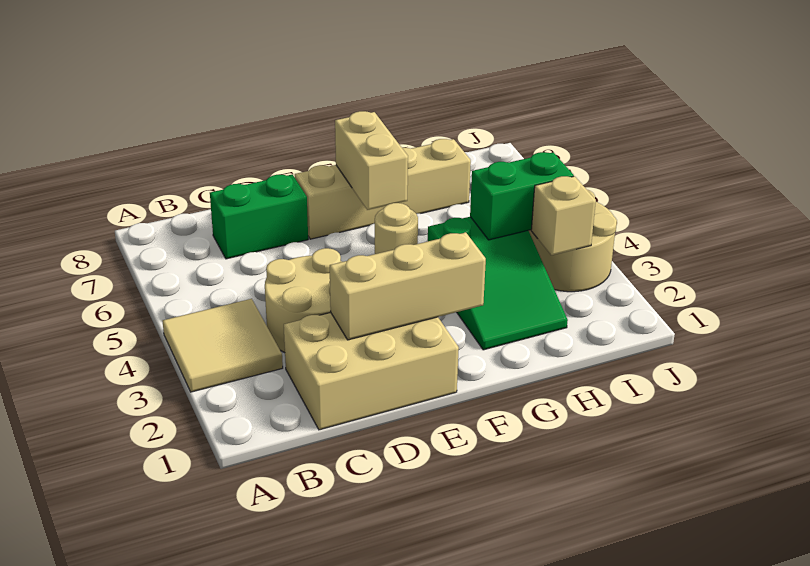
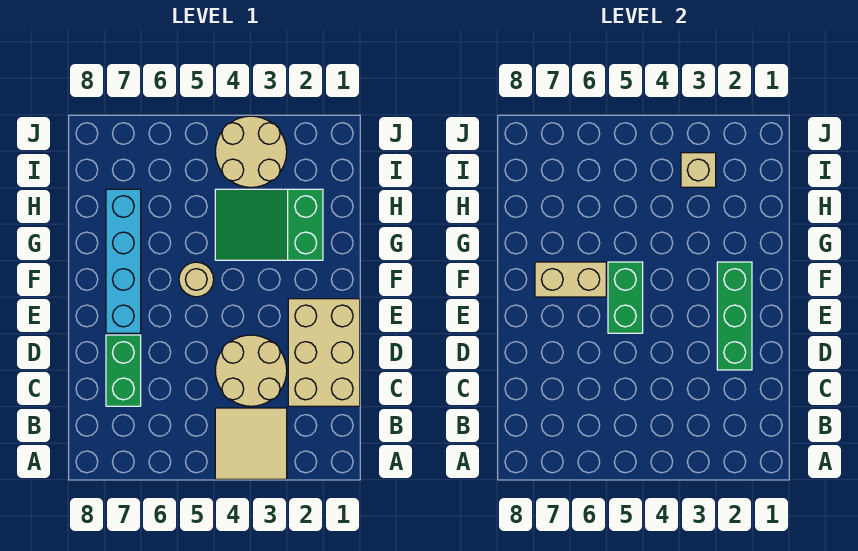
tan 1x3 brick [330,232,486,340] -> green 1x3 brick [717,262,752,370]
tan 1x4 brick [295,139,471,239] -> cyan 1x4 brick [106,189,141,333]
green 2x3 slope [428,217,568,350] -> green 2x3 slope turned to [215,189,323,260]
green 1x2 brick [470,152,574,240] -> green 1x2 brick moved to [608,262,643,333]

